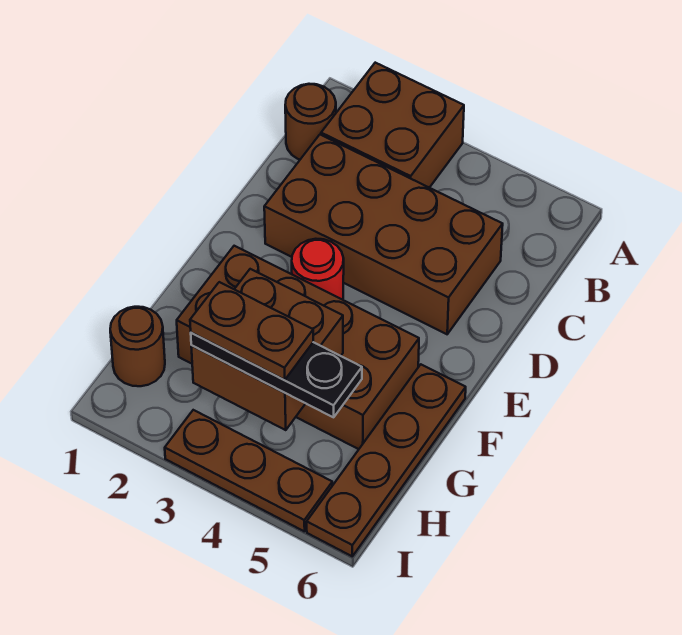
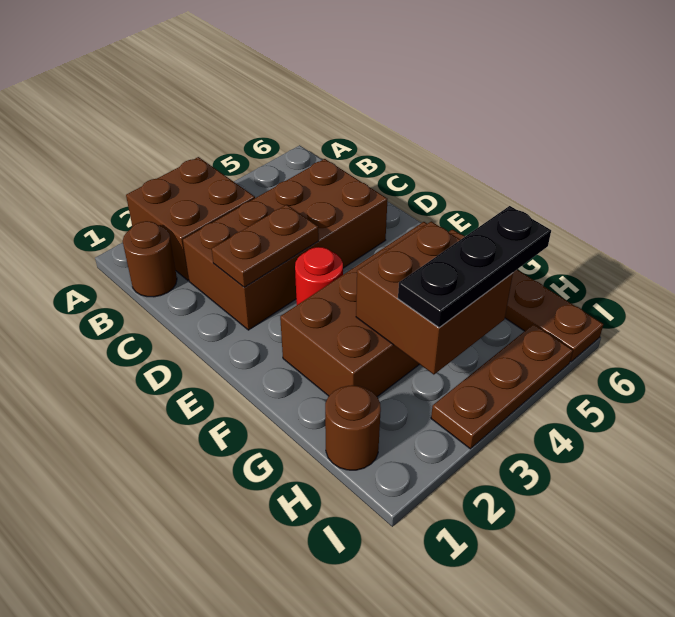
brown 1x2 plate [190,282,313,380] -> brown 1x2 plate moved to [212,205,319,287]

